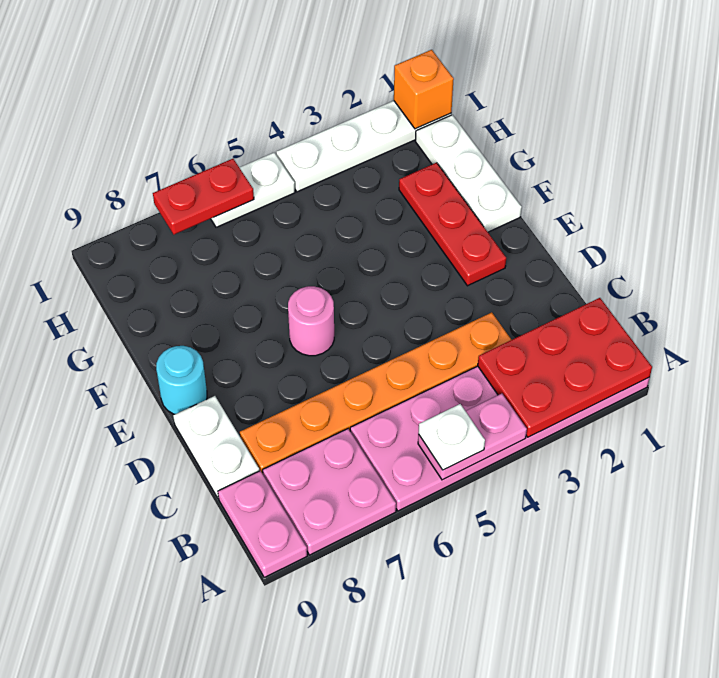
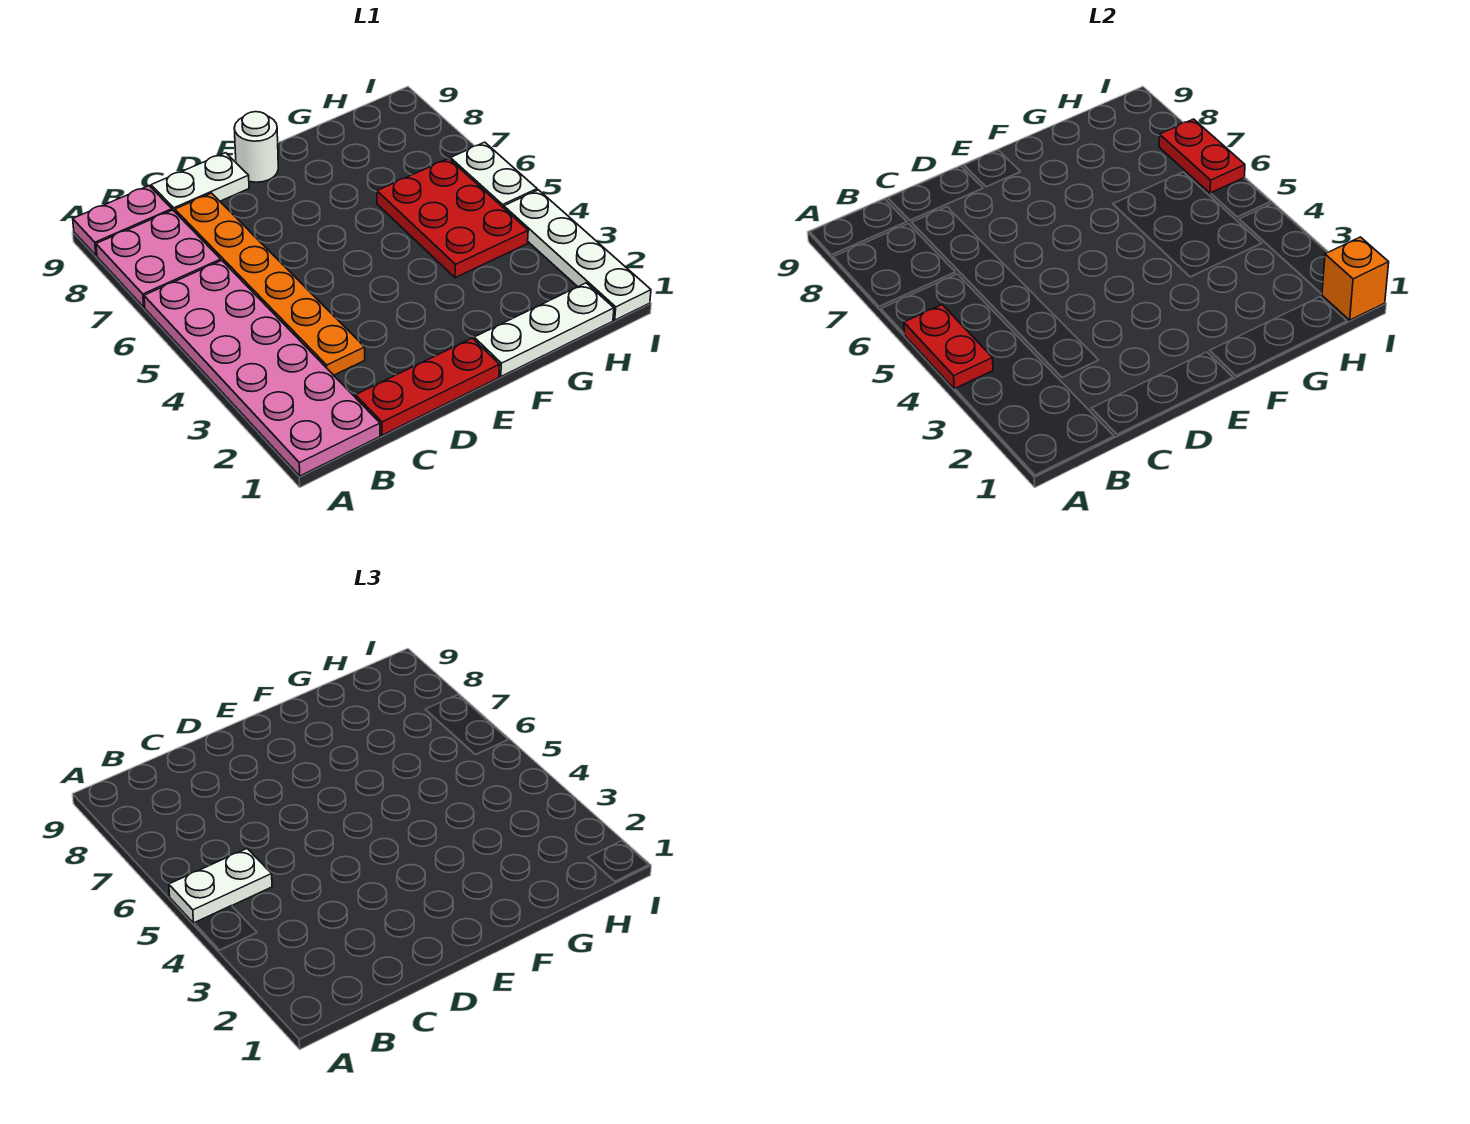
red 2x3 plate [478,298,652,437] -> red 2x3 plate moved to [377,158,528,278]
pink 1x2 plate [418,394,527,480] -> red 1x2 plate [904,305,993,389]
white 1x1 plate [418,404,485,470] -> white 1x2 plate [169,849,272,923]
red 1x3 plate [399,163,506,286] -> red 1x3 plate moved to [355,338,500,435]
pink 1x1 round brick [288,286,334,356] -> none
cyan 1x1 round brick [156,346,207,414] -> white 1x1 round brick [234,112,278,182]

